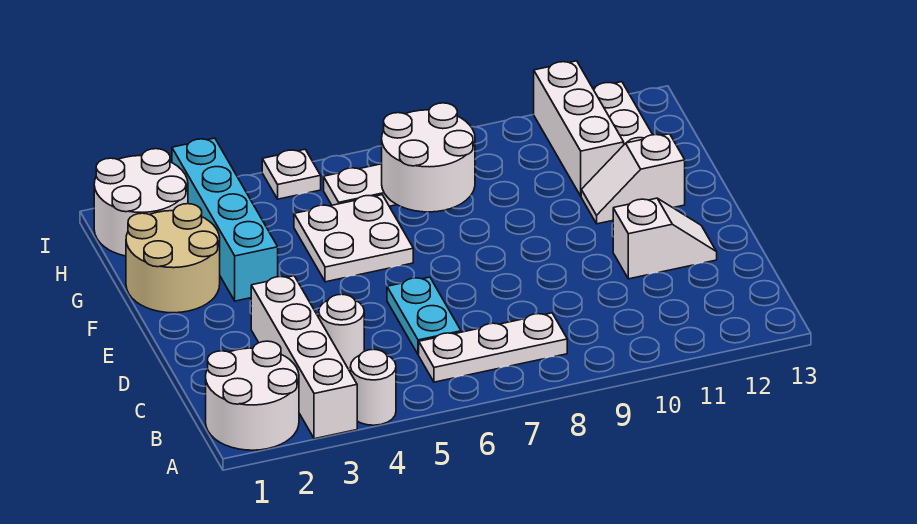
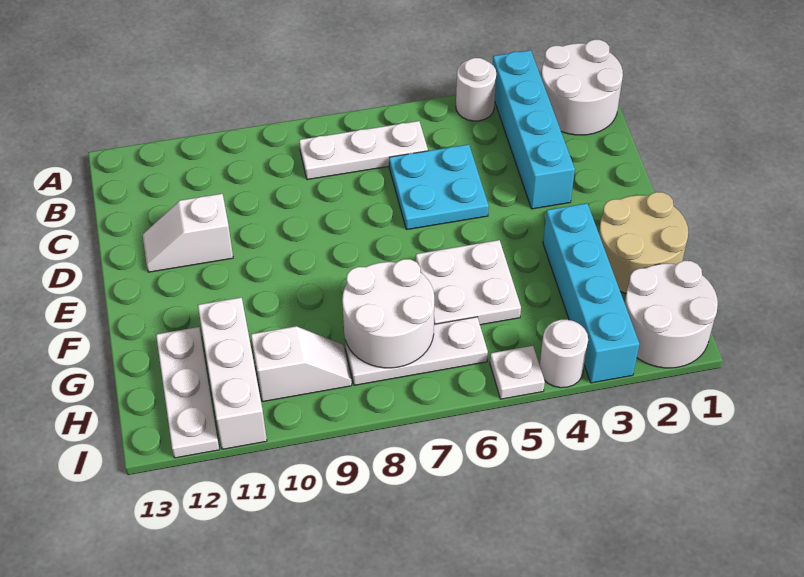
white 1x4 brick [251,276,357,439] -> cyan 1x4 brick [493,50,575,209]
white 1x1 round brick [319,294,364,369] -> white 1x1 round brick moved to [540,320,588,388]
cyan 1x2 plate [387,277,461,355] -> cyan 2x2 plate [389,144,489,230]
white 1x2 slope [581,134,685,224] -> white 1x2 slope moved to [251,326,352,402]

